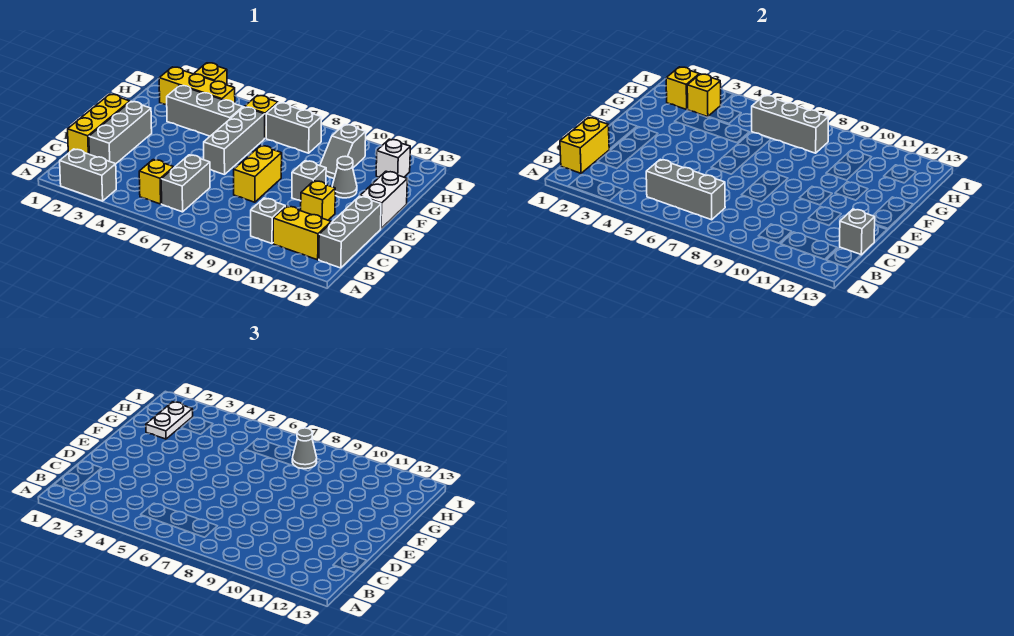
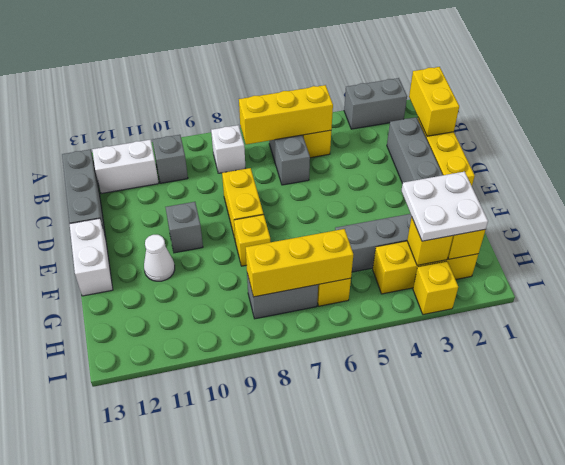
grey 1x3 brick [646,160,725,220] -> yellow 1x3 brick [239,85,333,144]
yellow 1x2 brick [273,206,331,260] -> white 1x2 brick [92,140,159,194]
grey 1x1 brick [840,209,875,255] -> none
yellow 1x1 brick [301,181,335,220] -> yellow 1x1 brick moved to [234,215,270,266]
grey 1x3 brick [204,107,265,175] -> none
grey 1x1 cone [332,156,357,198] -> white 1x1 cone [144,235,175,281]
white 1x2 plate [146,402,193,439] -> white 2x2 plate [401,172,488,241]
grey 1x2 slope [320,124,366,178] -> none
grey 1x3 brick [752,95,828,153] -> yellow 1x3 brick [246,229,353,297]
grey 1x1 cone [292,428,317,469] -> none
white 1x1 brick [376,139,410,177] -> white 1x1 brick moved to [211,125,246,173]

